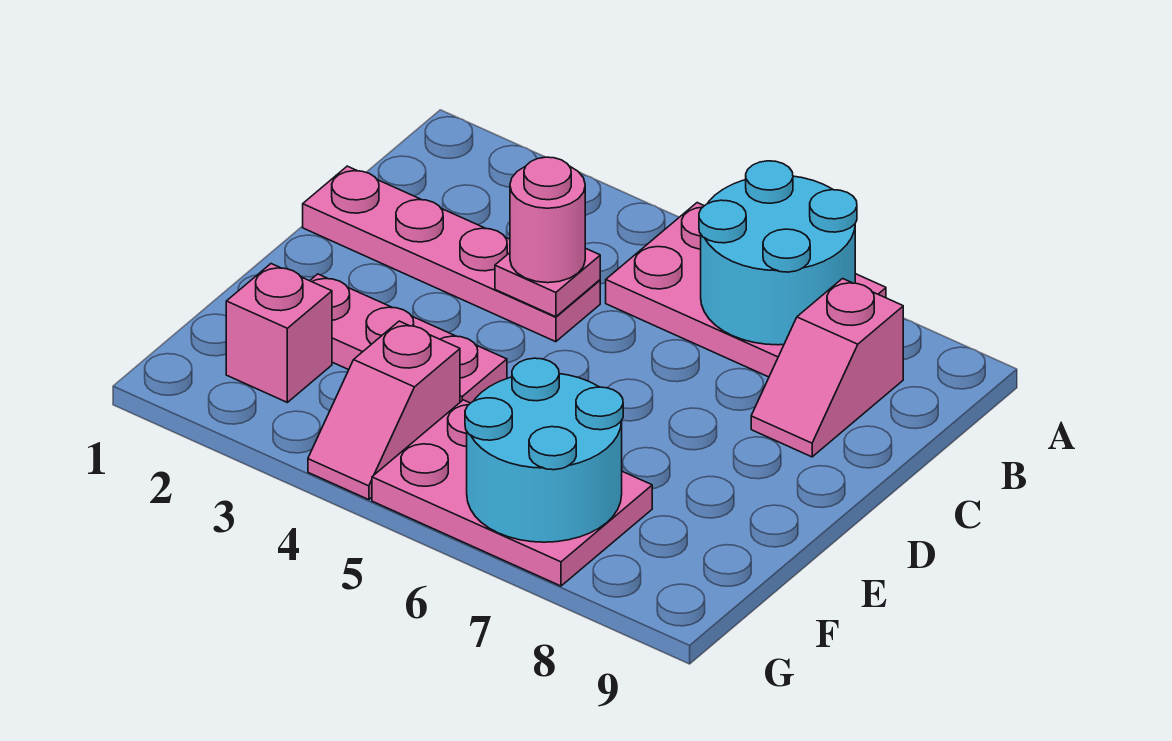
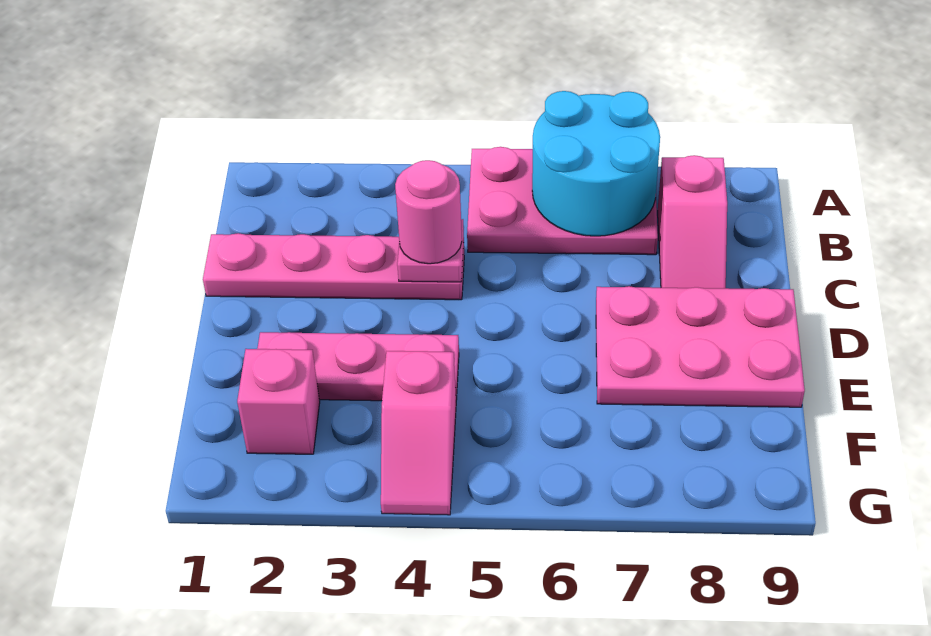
pink 2x3 plate [372,400,652,586] -> pink 2x3 plate moved to [596,286,805,407]
cyan 2x2 round brick [465,358,623,542] -> none

